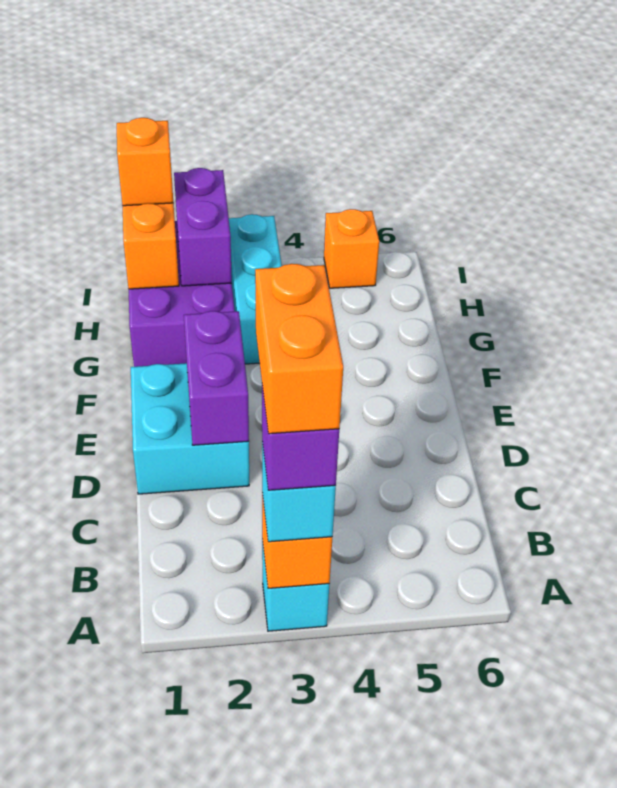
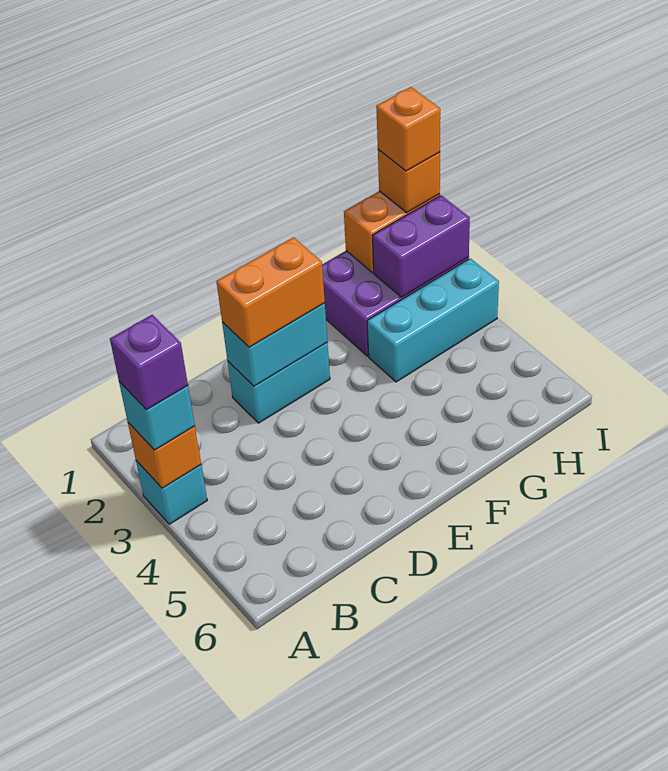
orange 1x2 brick [255,264,343,434] -> orange 1x2 brick moved to [217,237,325,347]
cyan 2x2 brick [131,363,249,494] -> cyan 1x2 brick [228,343,330,423]
purple 1x2 brick [184,311,249,445] -> cyan 1x2 brick [222,303,327,386]
orange 1x1 brick [324,209,379,288] -> orange 1x1 brick moved to [376,87,440,171]

